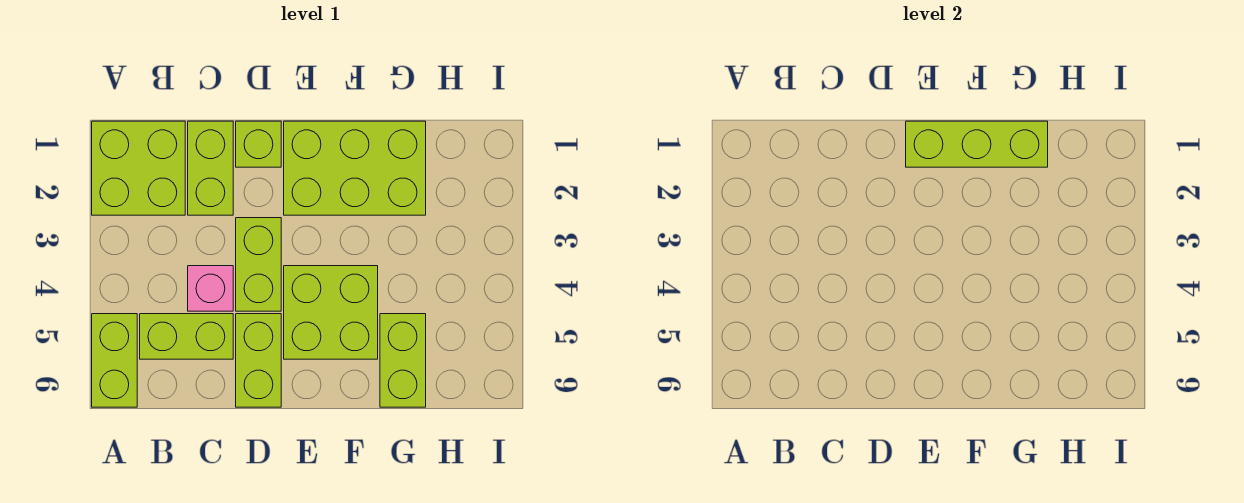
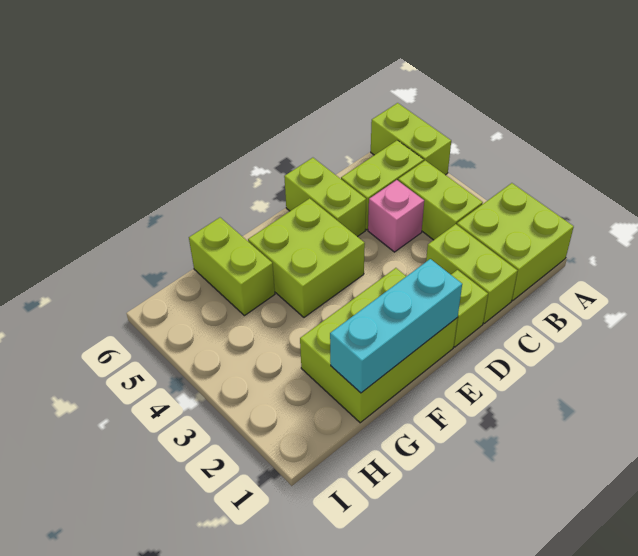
lime 1x2 brick [236,218,281,311] -> lime 1x2 brick moved to [398,161,483,240]
lime 1x3 brick [906,121,1048,167] -> cyan 1x3 brick [330,259,462,393]

